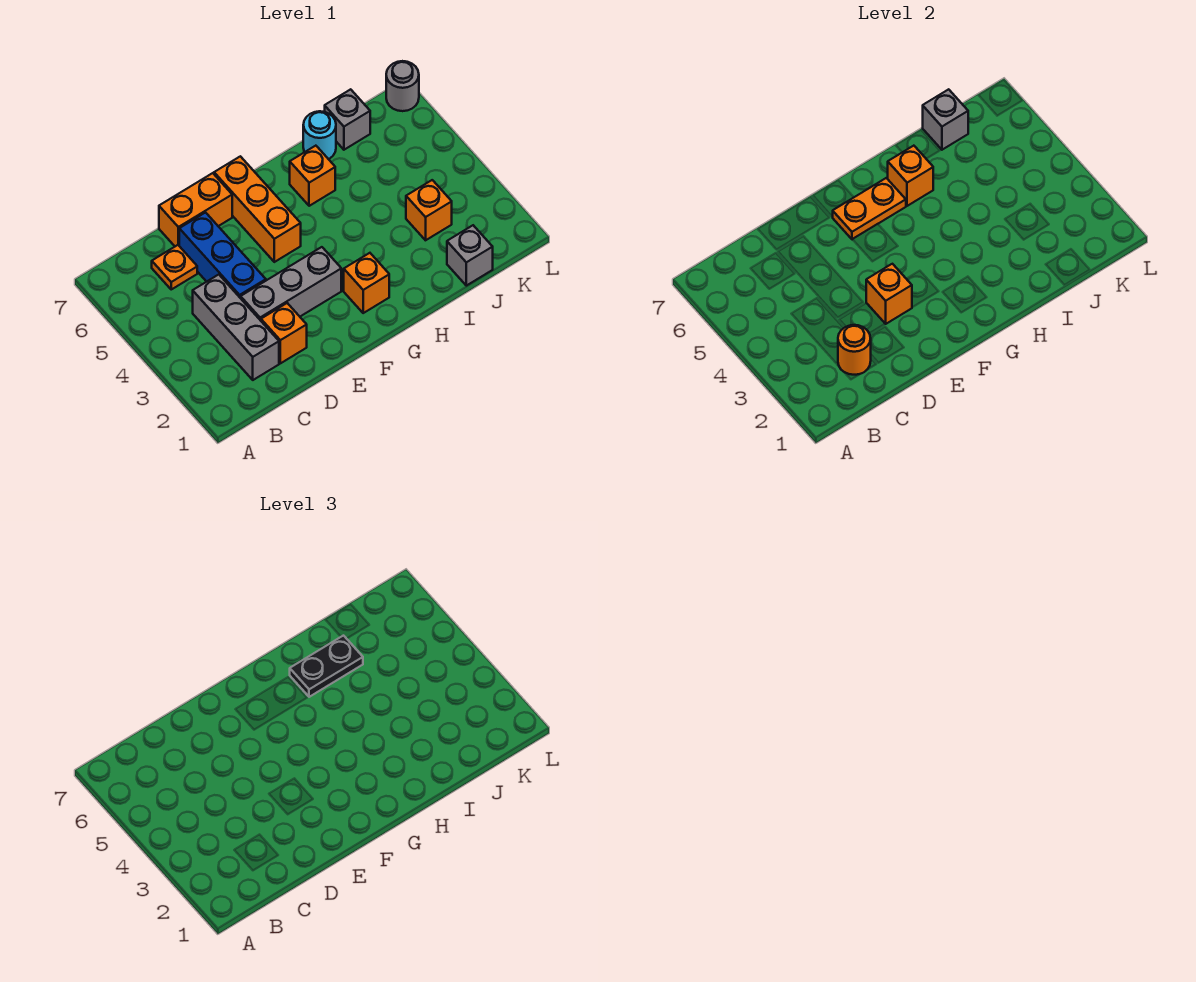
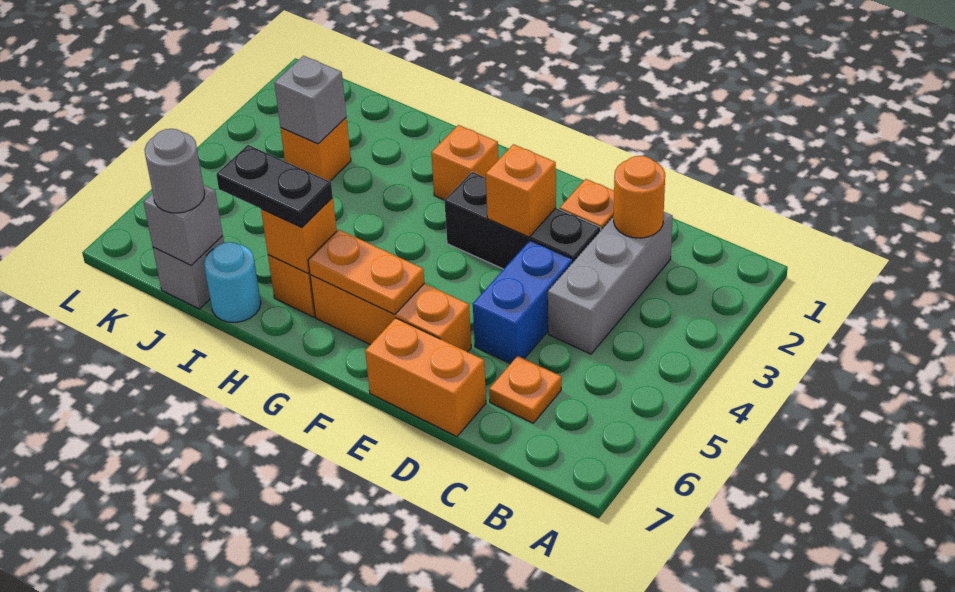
grey 1x3 brick [241,247,341,321] -> black 1x3 brick [444,172,601,269]
blue 1x3 brick [179,213,266,298] -> blue 1x2 brick [473,240,573,364]
orange 1x3 brick [214,156,301,262] -> orange 1x3 brick turned to [310,275,471,352]
grey 1x1 brick [447,225,493,286] -> grey 1x1 brick moved to [274,56,346,144]
grey 1x1 round brick [386,61,419,111] -> grey 1x1 round brick moved to [144,129,205,213]

